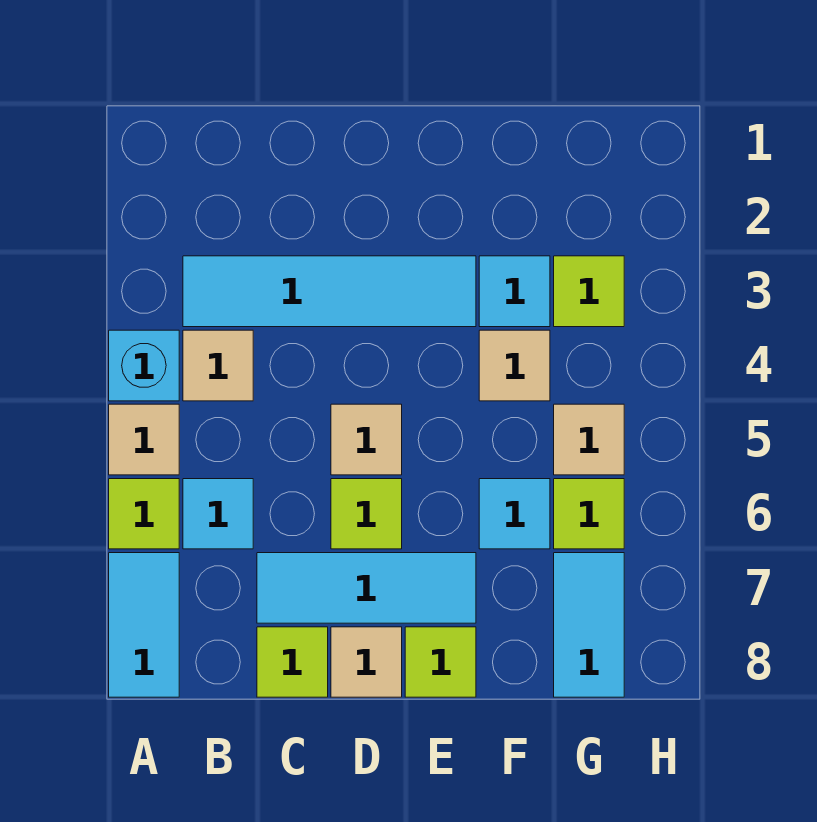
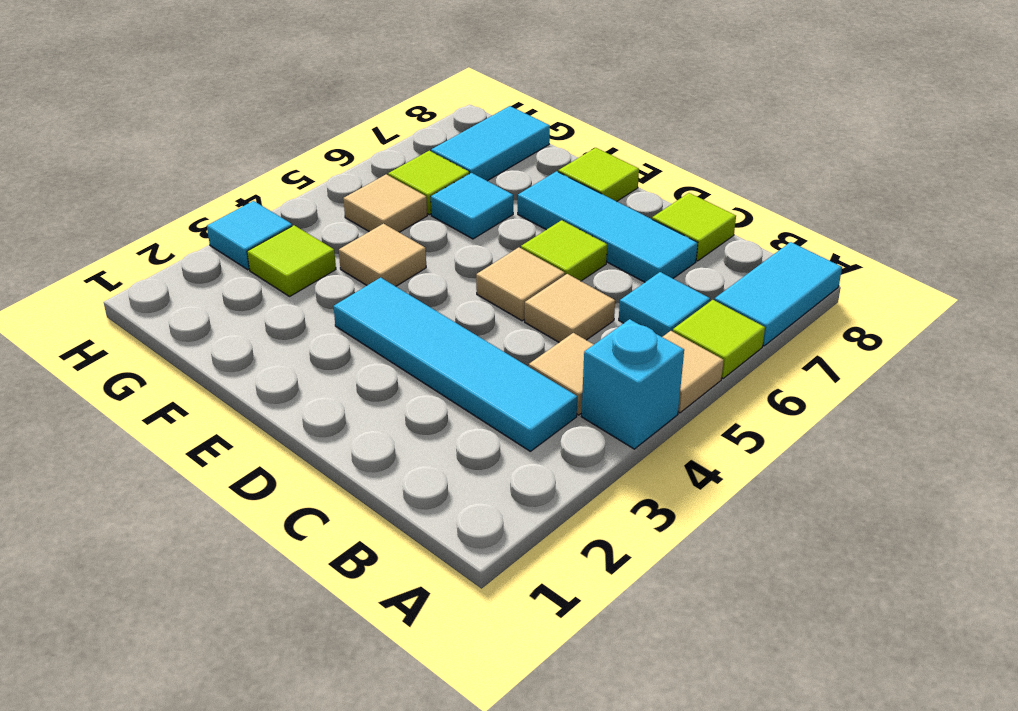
tan 1x1 tile [331,627,402,697] -> tan 1x1 tile moved to [525,274,615,342]
cyan 1x1 tile [479,256,550,327] -> cyan 1x1 tile moved to [207,201,292,270]

